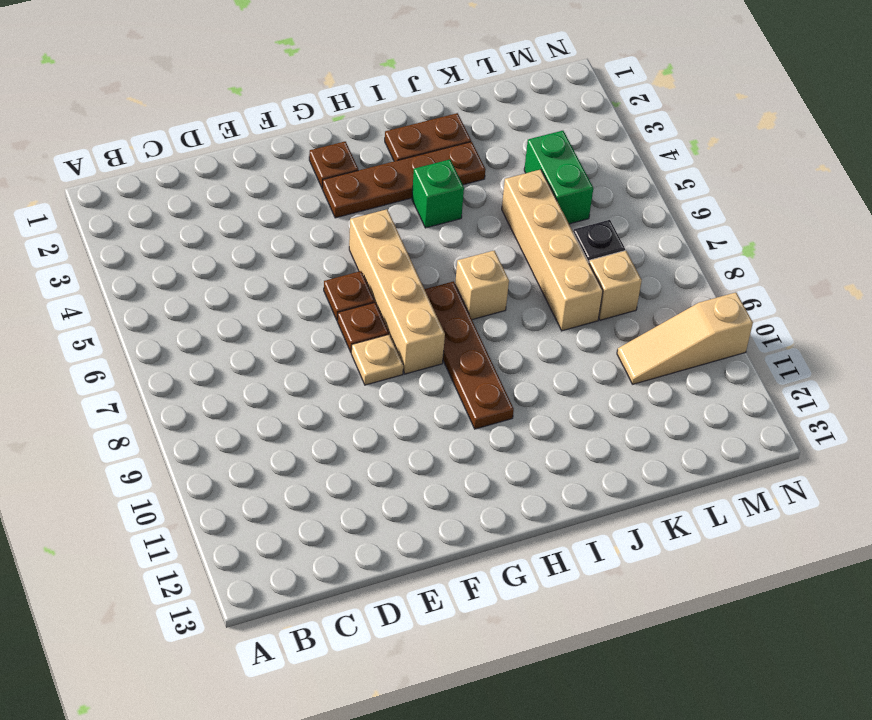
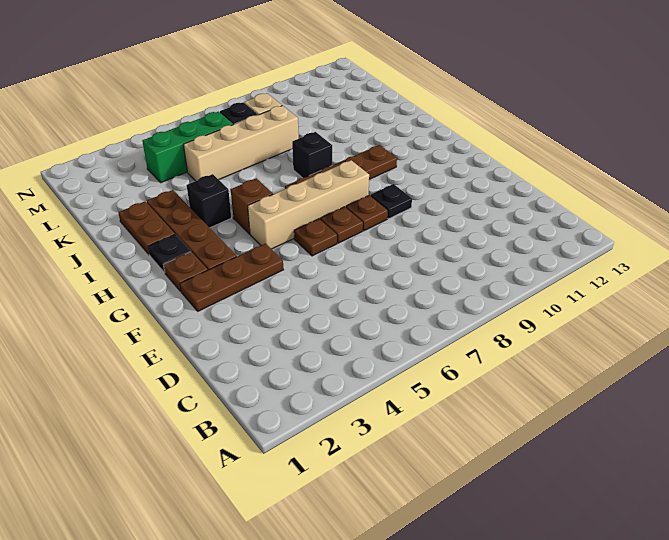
none -> brown 1x3 plate [180,244,283,311]
tan 1x1 plate [351,334,403,385] -> brown 1x1 plate [346,195,388,231]
none -> black 1x1 plate [371,184,412,219]
none -> black 1x1 plate [148,234,191,273]
none -> brown 1x1 brick [231,178,273,234]
green 1x1 brick [412,159,464,228] -> black 1x1 brick [187,174,231,228]
tan 1x1 brick [455,251,509,320] -> none
none -> black 1x1 brick [292,132,332,178]
green 1x2 brick [524,131,593,224] -> green 1x3 brick [142,112,233,183]
tan 1x3 slope [617,292,753,384] -> none

